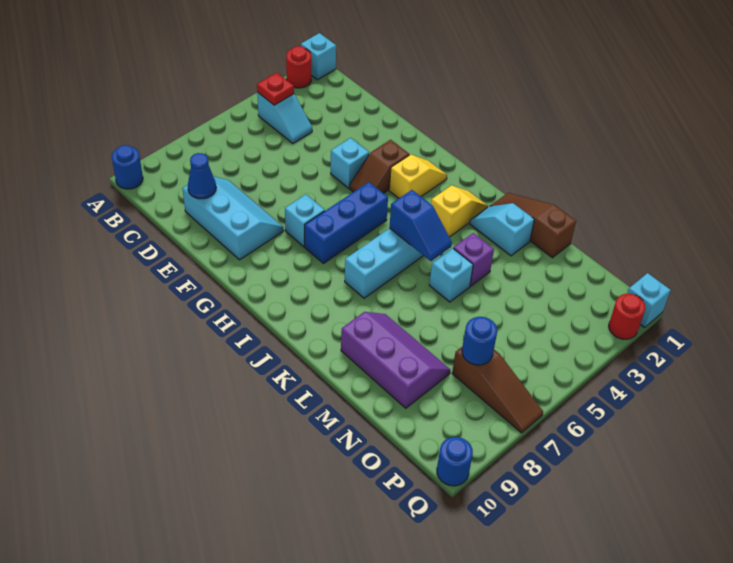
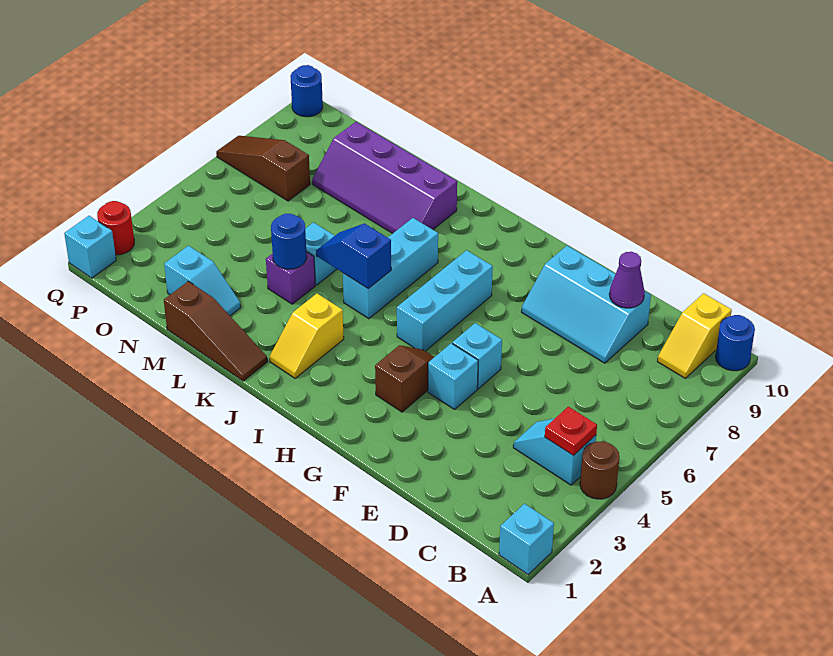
red 1x1 round brick [286,46,311,88] -> none
none -> brown 1x1 round brick [580,441,620,499]
blue 1x1 cone [188,153,216,199] -> purple 1x1 cone [609,252,645,308]
cyan 1x1 brick [285,195,325,247] -> cyan 1x1 brick moved to [452,323,502,389]
yellow 1x2 slope [389,154,447,198] -> yellow 1x2 slope moved to [657,293,732,378]
blue 1x3 brick [305,182,388,263] -> cyan 1x3 brick [397,250,493,351]
cyan 1x2 slope [470,203,534,256] -> cyan 1x2 slope moved to [164,246,241,316]
purple 2x3 slope [341,312,450,408] -> purple 2x4 slope [312,122,457,234]
blue 1x1 round brick [462,317,497,365] -> blue 1x1 round brick moved to [271,214,307,269]

